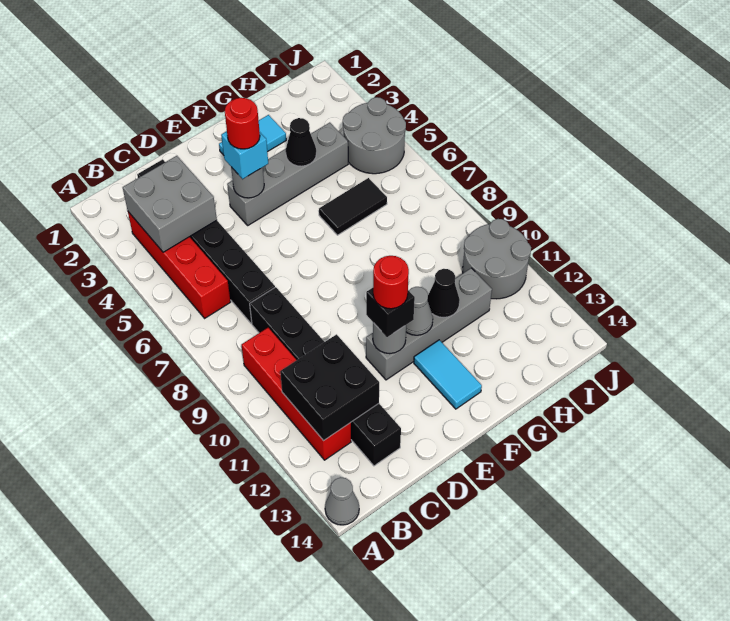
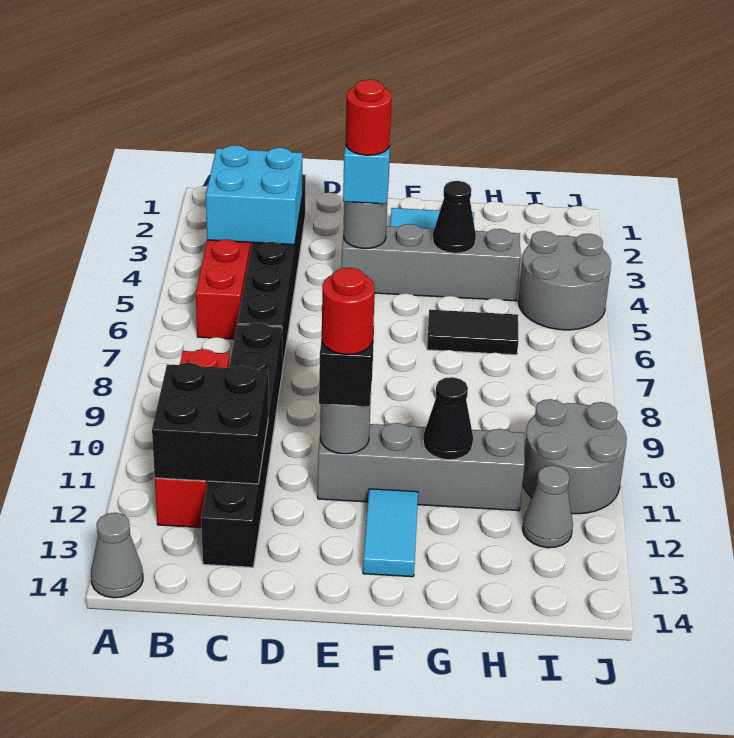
grey 2x2 brick [123,156,217,252] -> cyan 2x2 brick [206,145,302,245]
grey 1x1 cone [406,287,433,335] -> grey 1x1 cone moved to [523,465,573,548]

